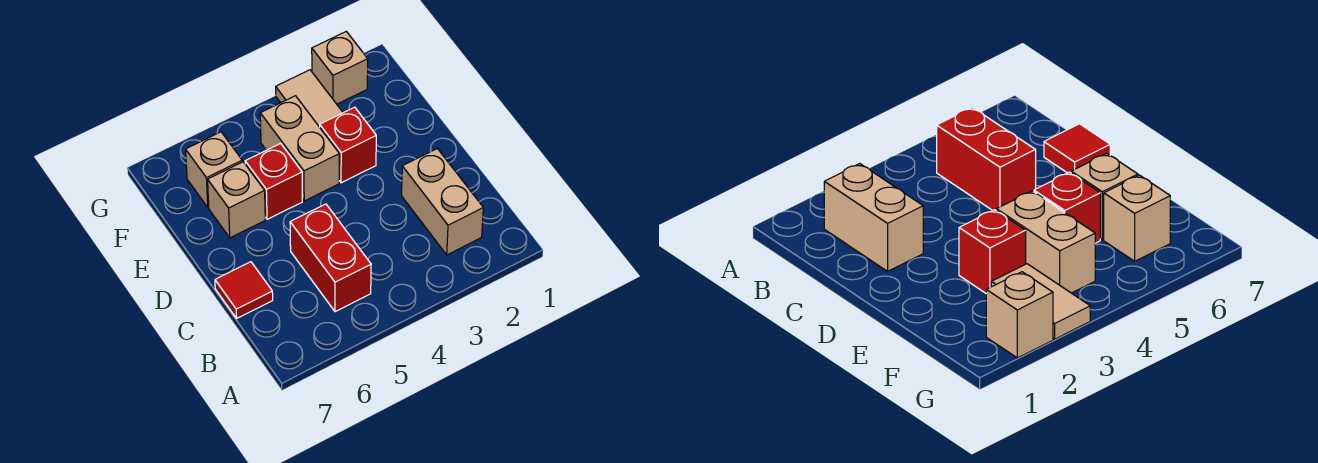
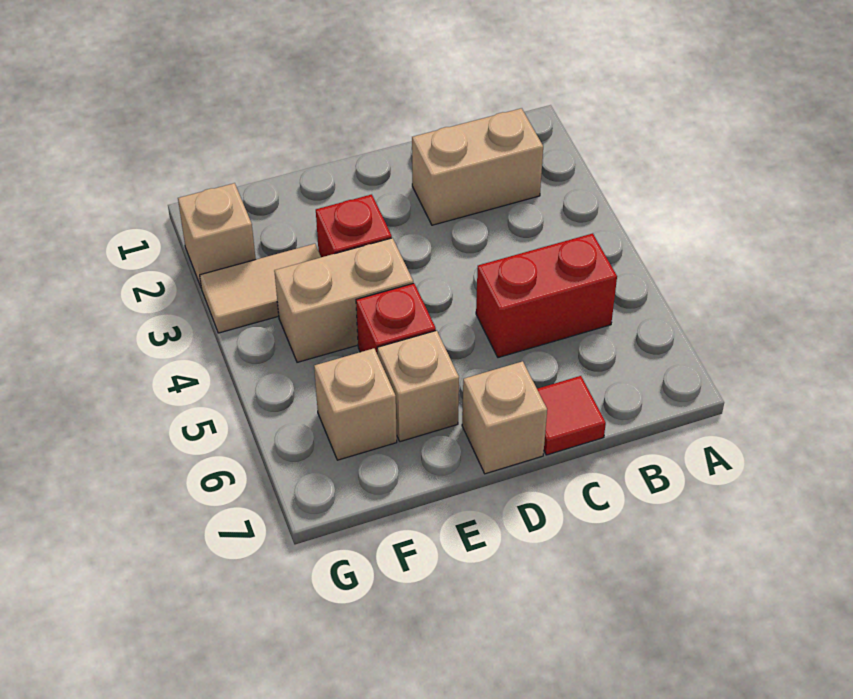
none -> tan 1x1 brick [462,361,547,474]

